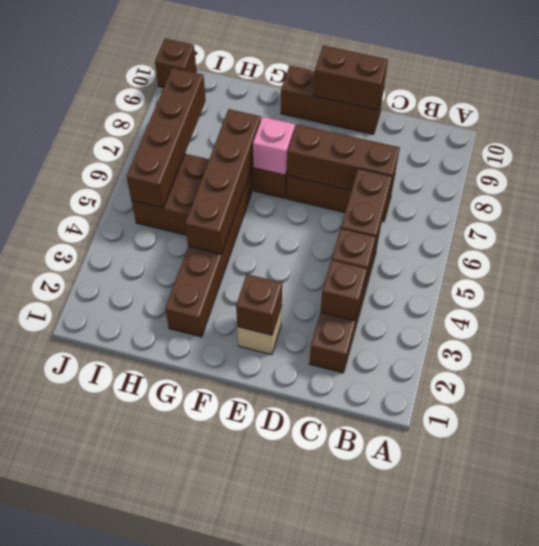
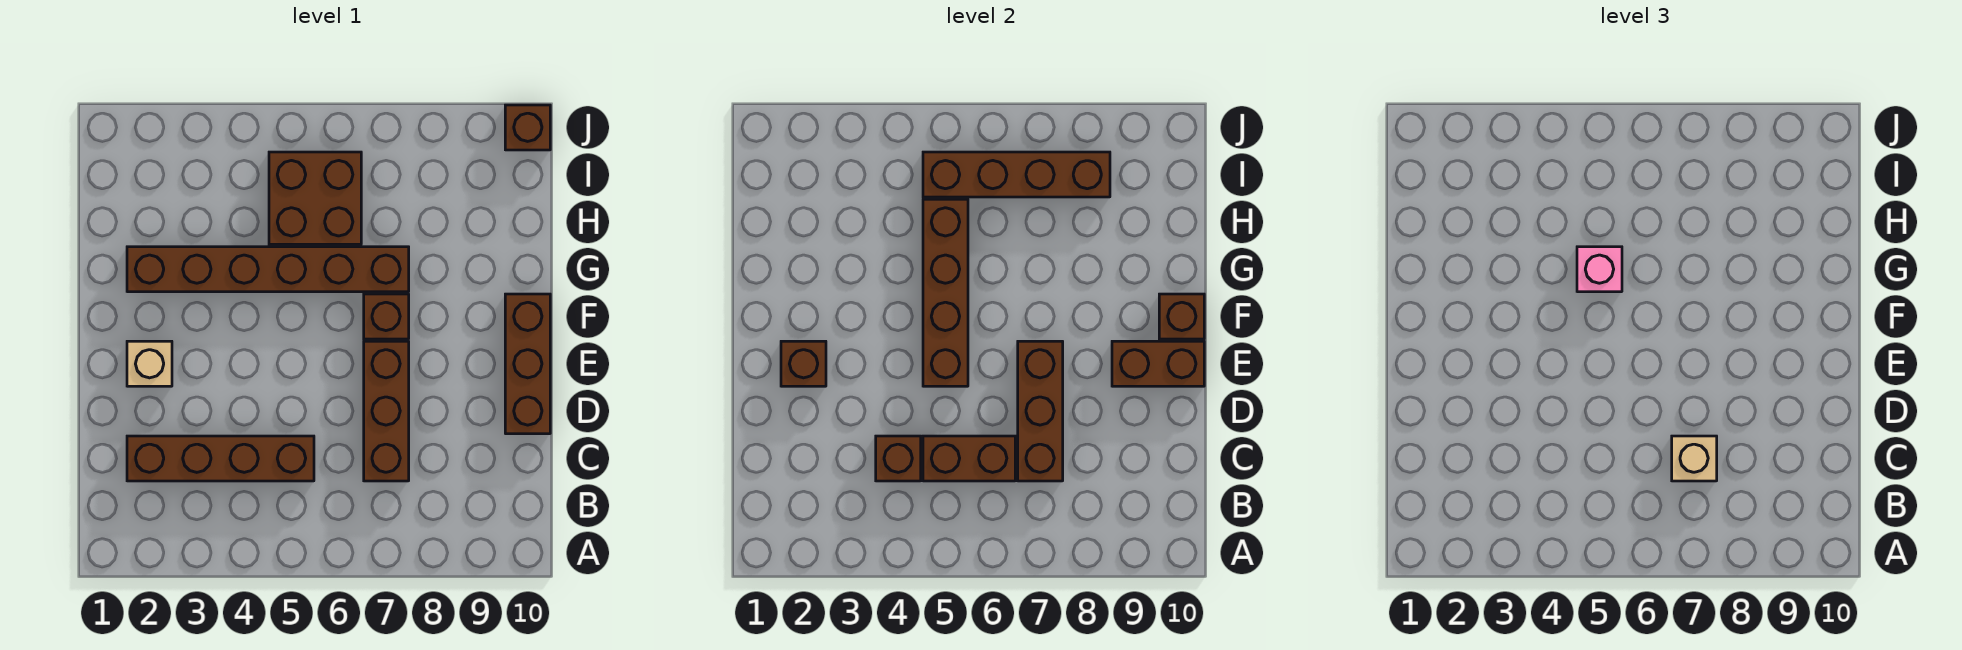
brown 1x1 brick [320,260,367,321] -> brown 1x1 brick moved to [1159,294,1204,339]
none -> tan 1x1 brick [1672,436,1717,481]
brown 1x2 brick [313,46,388,110] -> brown 1x2 brick turned to [1112,341,1204,386]
pink 1x1 brick [253,117,295,175] -> pink 1x1 brick moved to [1577,247,1622,292]
brown 1x4 brick [185,109,261,254] -> brown 1x4 brick turned to [923,199,968,386]

